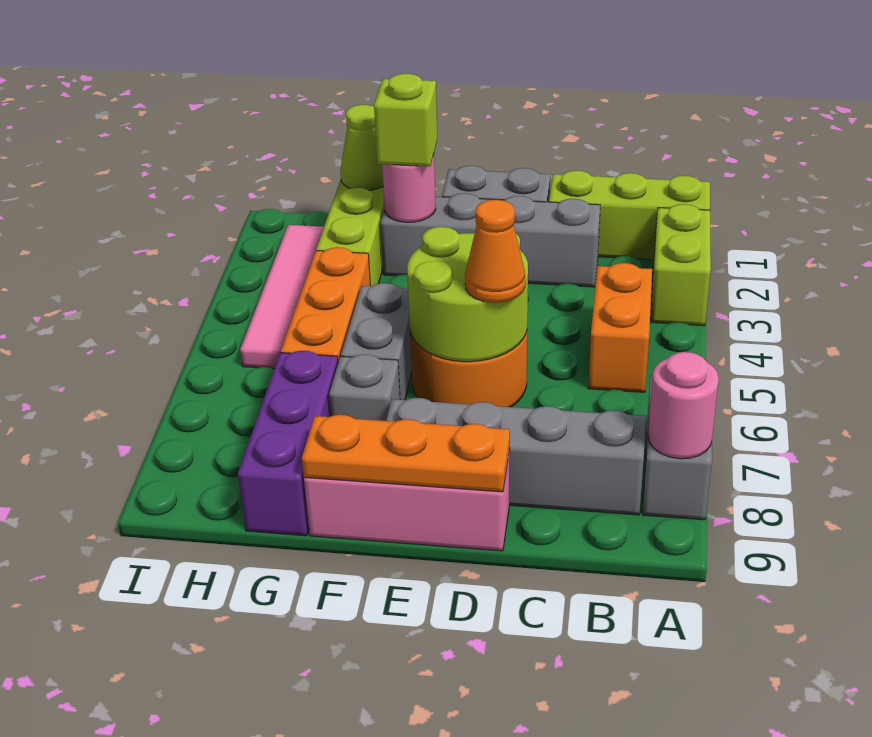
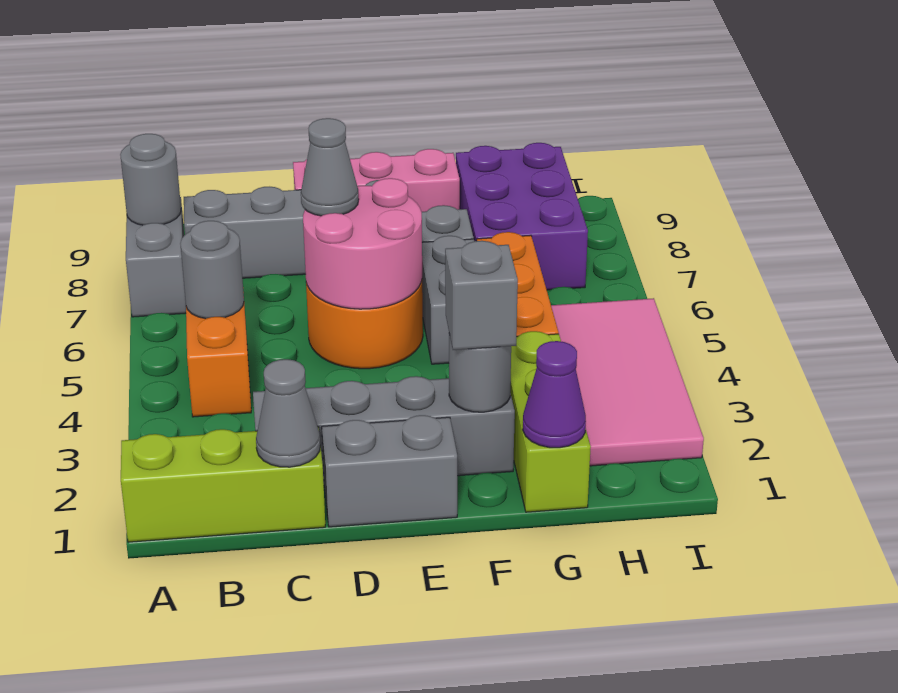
lime 1x2 brick [651,204,711,326] -> none
pink 1x1 round brick [648,352,719,459] -> grey 1x1 round brick [120,134,181,225]
none -> grey 1x1 round brick [180,221,244,319]
none -> grey 1x1 cone [256,359,321,467]
lime 2x2 round brick [407,227,528,362] -> pink 2x2 round brick [303,178,422,309]
orange 1x1 cone [465,200,525,303] -> grey 1x1 cone [301,118,359,216]
orange 1x3 plate [302,415,510,492] -> none
pink 1x1 round brick [382,155,436,222] -> grey 1x1 round brick [449,334,511,412]
lime 1x1 brick [374,74,437,166] -> grey 1x1 brick [445,241,518,350]
lime 1x1 cone [341,105,383,191] -> purple 1x1 cone [523,341,586,448]
purple 1x3 brick [238,351,338,536] -> purple 2x3 brick [456,143,588,290]
pink 1x4 tile [240,225,324,369] -> pink 2x4 tile [551,298,704,466]

